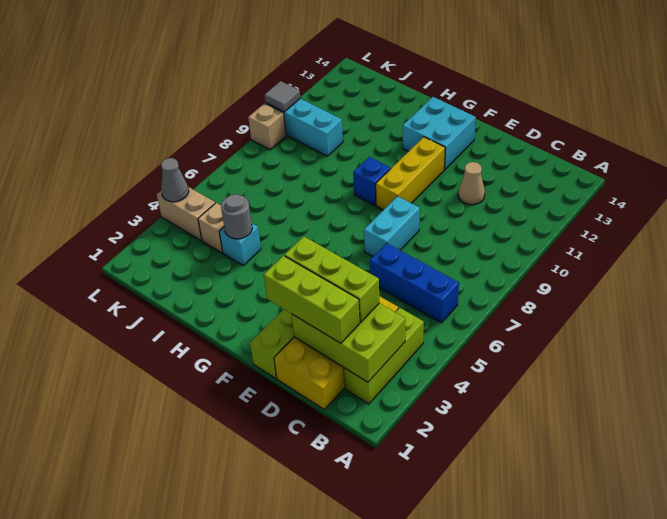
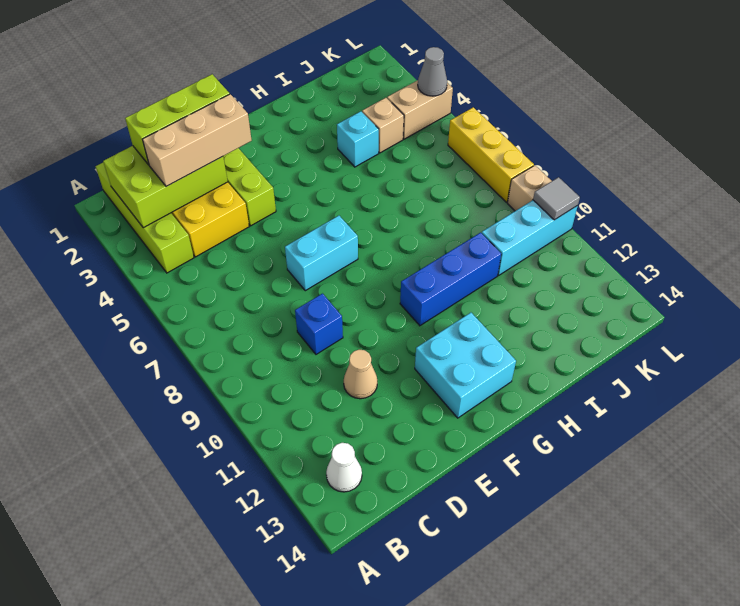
lime 1x3 brick [344,308,424,404] -> lime 1x4 brick [96,162,194,273]
blue 1x3 brick [370,243,459,323] -> blue 1x3 brick moved to [400,233,501,326]
none -> white 1x1 cone [326,443,362,492]
lime 1x3 brick [285,236,379,322] -> tan 1x3 brick [143,94,252,186]
cyan 1x2 brick [364,196,420,256] -> cyan 1x2 brick turned to [285,216,358,291]
yellow 1x3 brick [376,137,445,210] -> yellow 1x3 brick moved to [448,107,534,202]
blue 1x1 brick [353,157,390,205] -> blue 1x1 brick moved to [295,294,343,354]
grey 1x1 round brick [221,194,252,239] -> none

